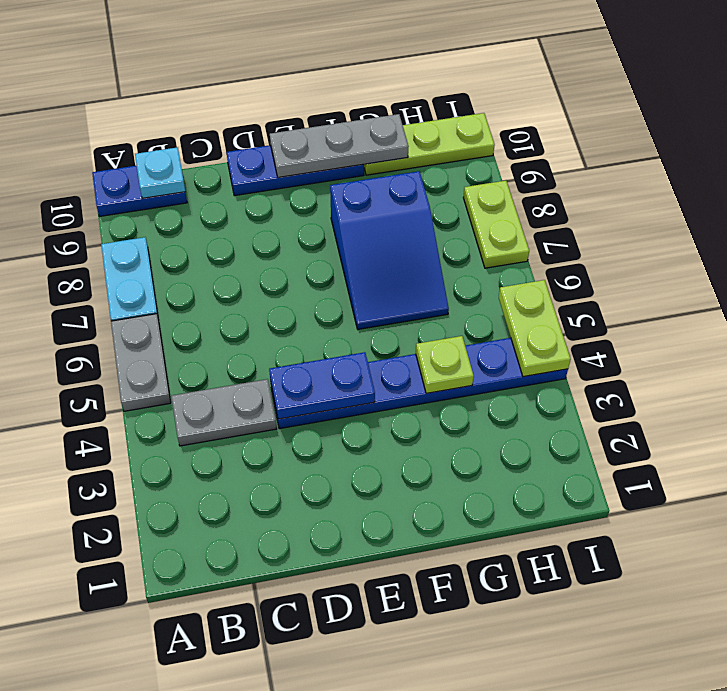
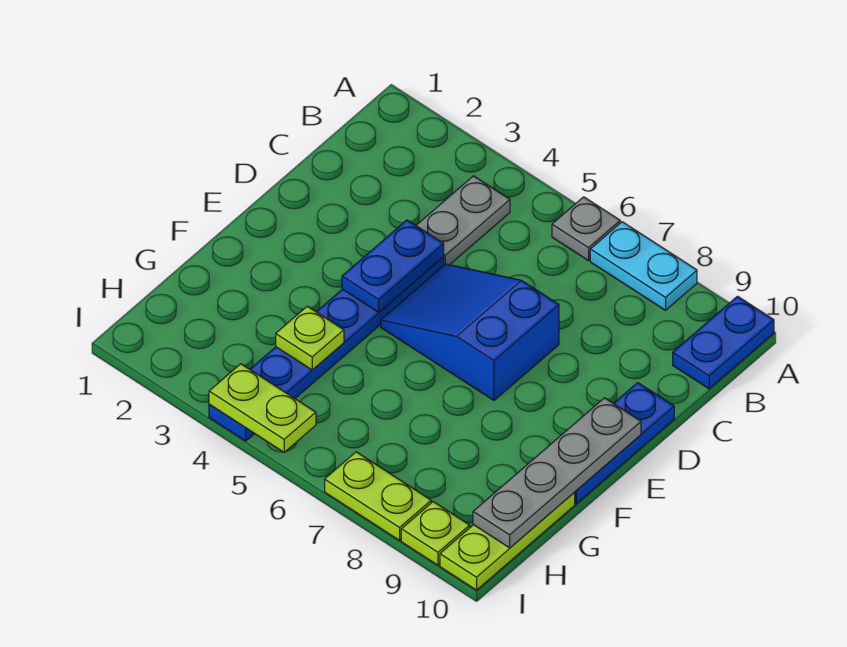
grey 1x2 plate [111,314,171,411] -> grey 1x1 plate [552,197,620,261]
cyan 1x1 plate [135,147,185,198] -> none
grey 1x3 plate [270,114,409,177] -> grey 1x4 plate [473,398,641,548]
blue 2x3 slope [330,171,449,329] -> blue 2x3 slope moved to [381,264,559,400]
none -> lime 1x1 plate [401,502,470,565]

